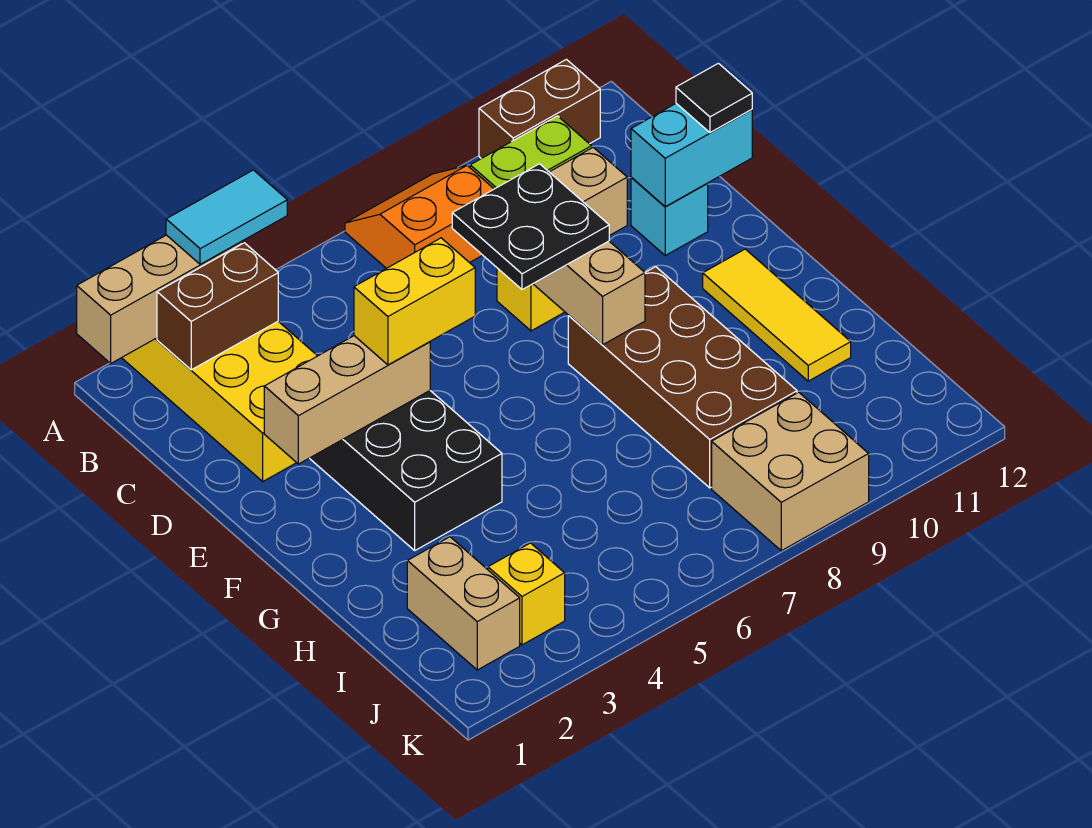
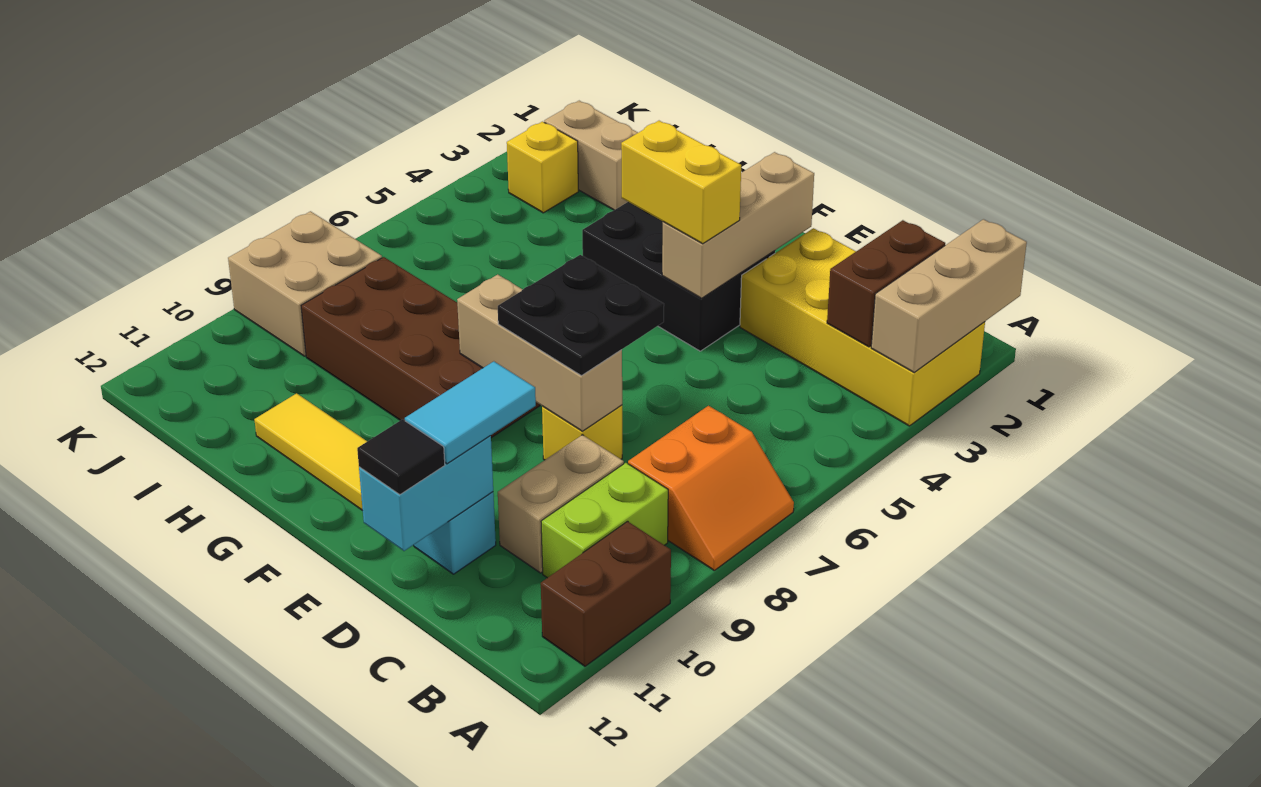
cyan 1x2 tile [166,170,287,264] -> cyan 1x2 tile moved to [405,361,536,464]
yellow 1x2 brick [354,238,475,365] -> yellow 1x2 brick turned to [621,121,741,244]

